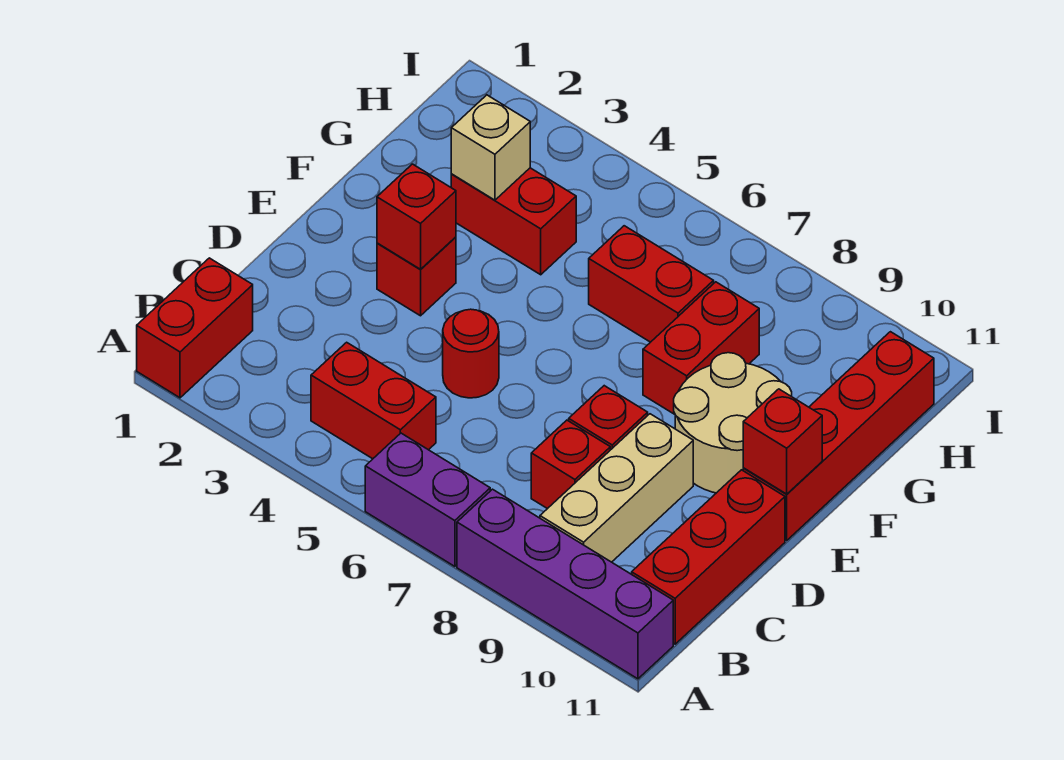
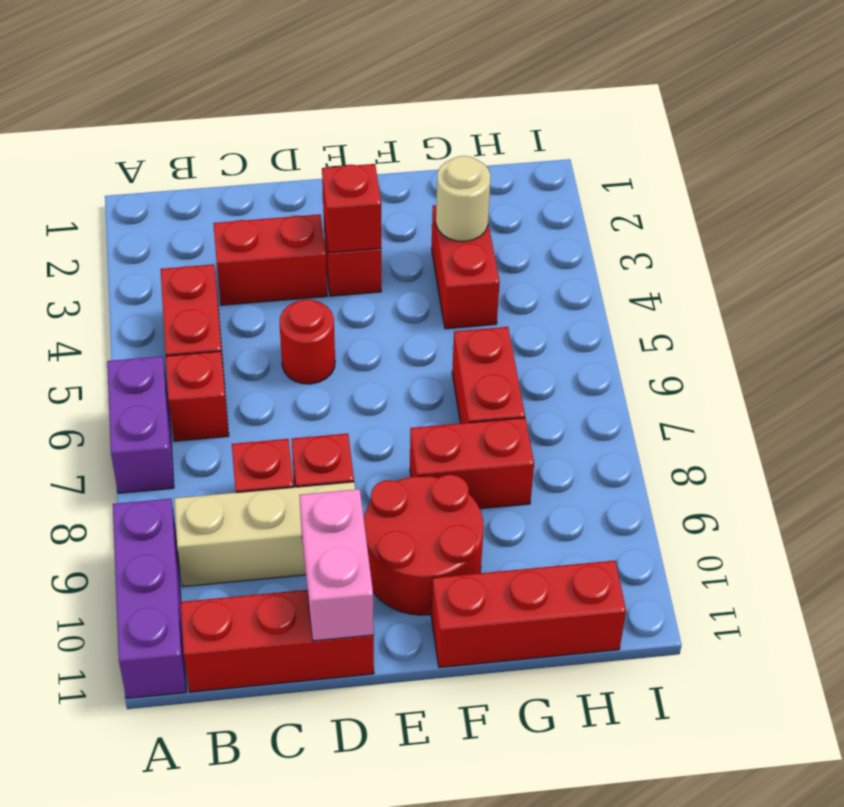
red 1x2 brick [137,258,253,398] -> red 1x2 brick moved to [213,214,327,305]
purple 1x4 brick [457,489,673,679] -> purple 1x3 brick [113,499,186,698]
none -> pink 1x2 brick [299,489,374,641]
tan 2x2 round brick [674,353,792,493] -> red 2x2 round brick [364,475,484,615]
red 1x4 brick [743,332,934,540] -> red 1x3 brick [431,561,626,668]
red 1x1 brick [743,389,822,494] -> red 1x1 brick moved to [166,351,229,441]
tan 1x1 brick [451,95,530,200] -> tan 1x1 round brick [436,156,491,241]

